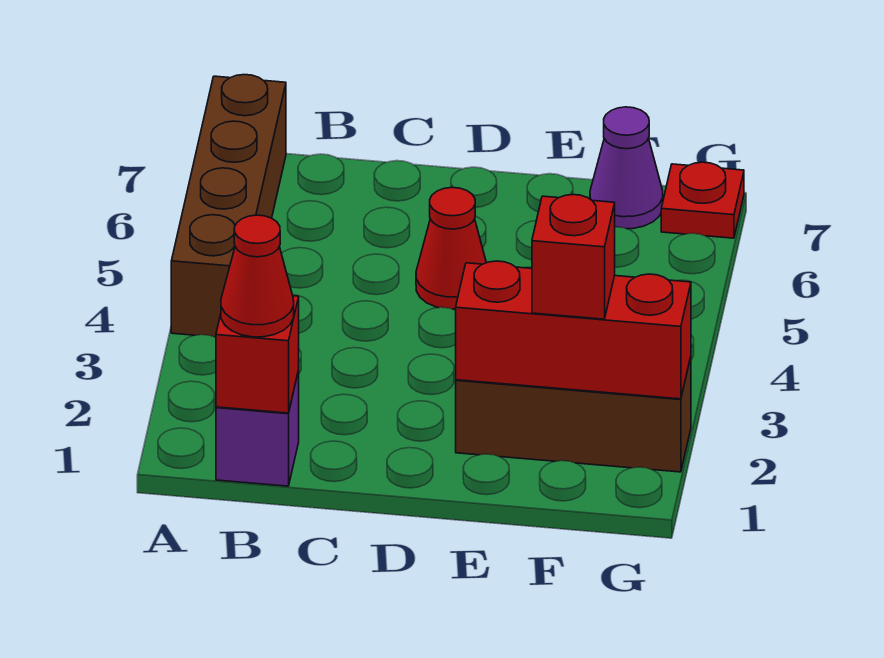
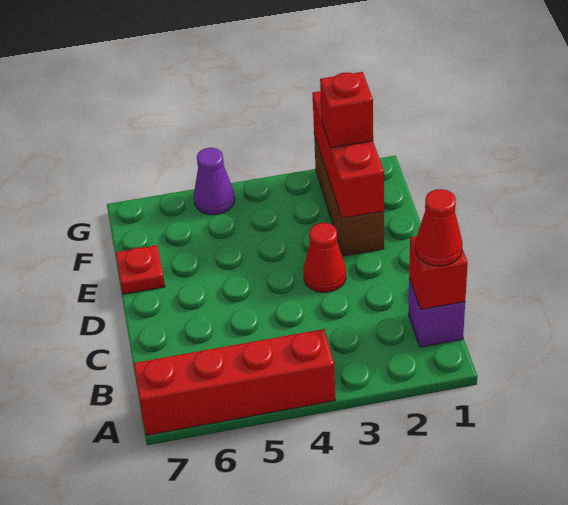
brown 1x4 brick [171,75,286,337] -> red 1x4 brick [134,329,335,435]
red 1x1 cone [416,188,486,309] -> red 1x1 cone moved to [303,223,346,292]
purple 1x1 cone [590,107,663,229] -> purple 1x1 cone moved to [194,148,235,215]
red 1x1 plate [661,162,744,238] -> red 1x1 plate moved to [116,245,165,294]

